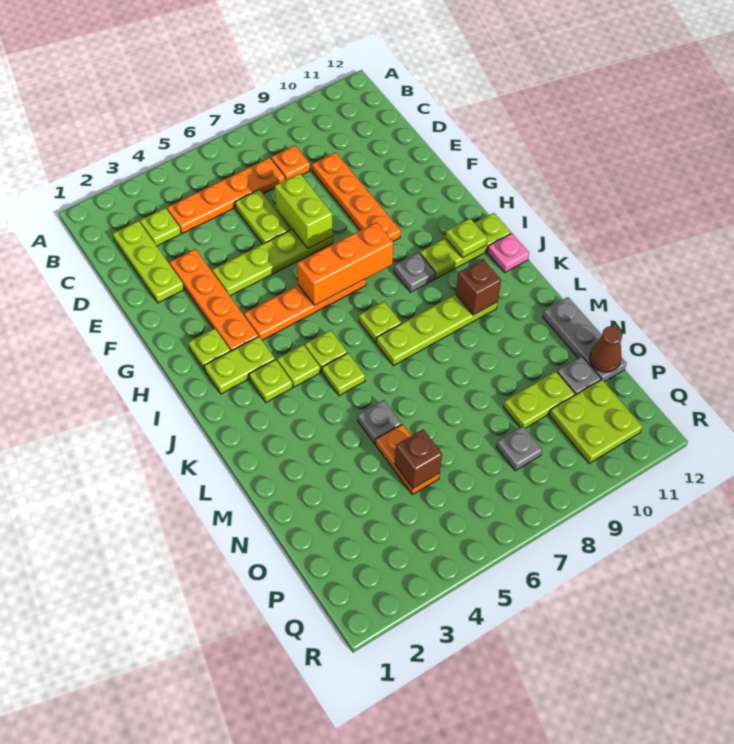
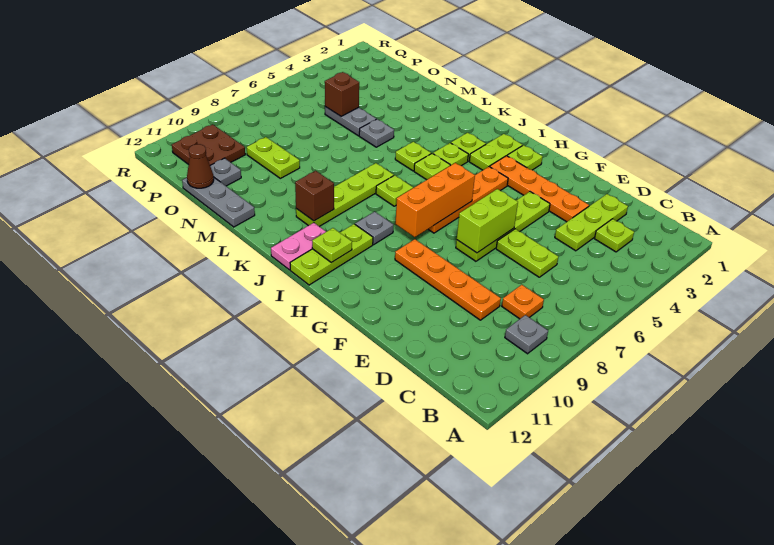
lime 1x3 plate [113,221,184,303] -> lime 1x3 plate turned to [555,194,628,251]
orange 1x4 plate [167,158,285,234] -> none
lime 1x2 brick [275,173,333,248] -> lime 1x2 brick turned to [457,189,518,253]
pink 1x1 plate [487,233,529,273] -> pink 1x2 plate [271,223,326,270]
orange 1x2 plate [376,424,440,495] -> grey 1x2 plate [325,107,376,136]
lime 1x2 plate [504,371,575,428] -> lime 1x2 plate turned to [247,137,300,178]
grey 1x1 plate [496,426,542,471] -> grey 1x1 plate moved to [505,315,548,354]
lime 2x2 plate [550,380,642,463] -> brown 2x2 plate [172,124,245,165]

